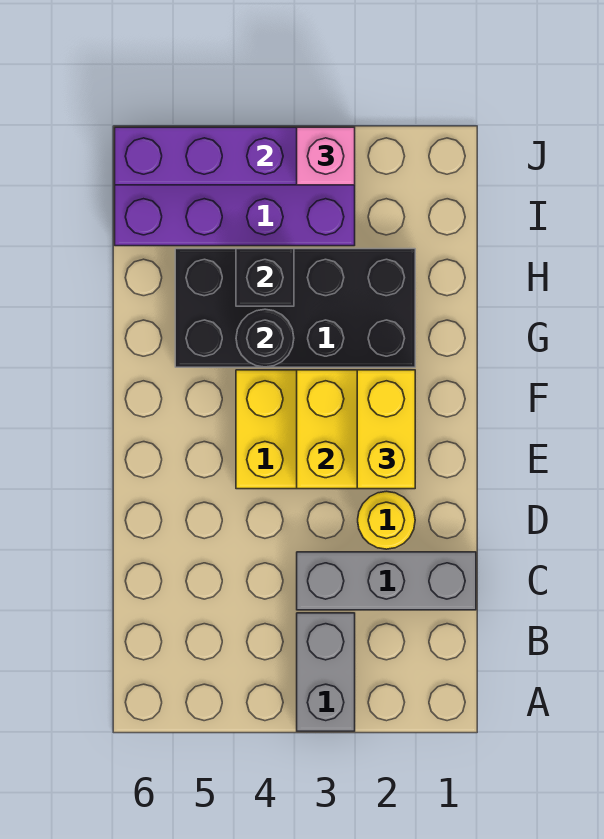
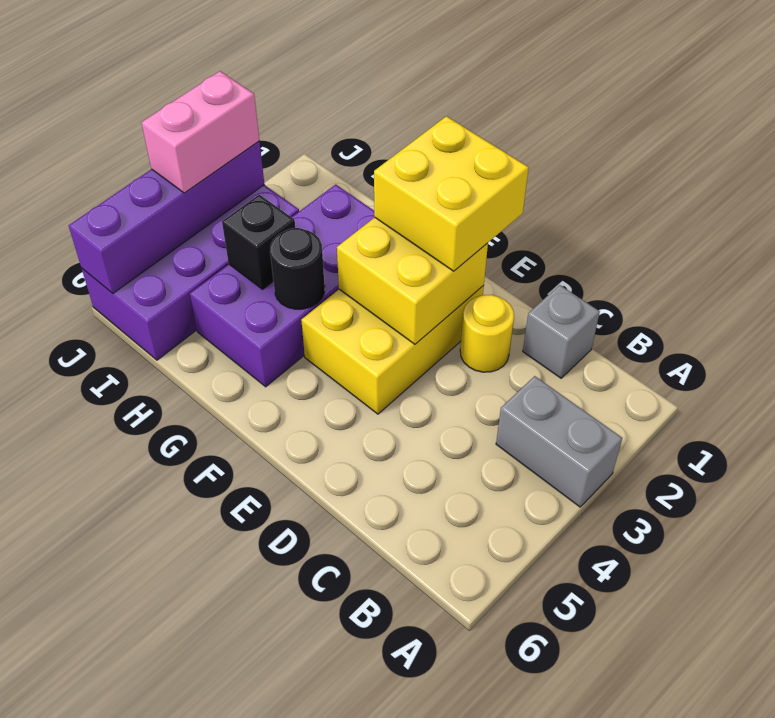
grey 1x3 brick [297,552,476,610] -> grey 1x1 brick [523,285,600,378]
yellow 1x2 brick [357,370,415,489] -> yellow 2x2 brick [374,116,529,271]
black 2x4 brick [175,249,415,367] -> purple 2x4 brick [190,184,375,387]
pink 1x1 brick [297,127,355,185] -> pink 1x2 brick [141,71,259,193]

